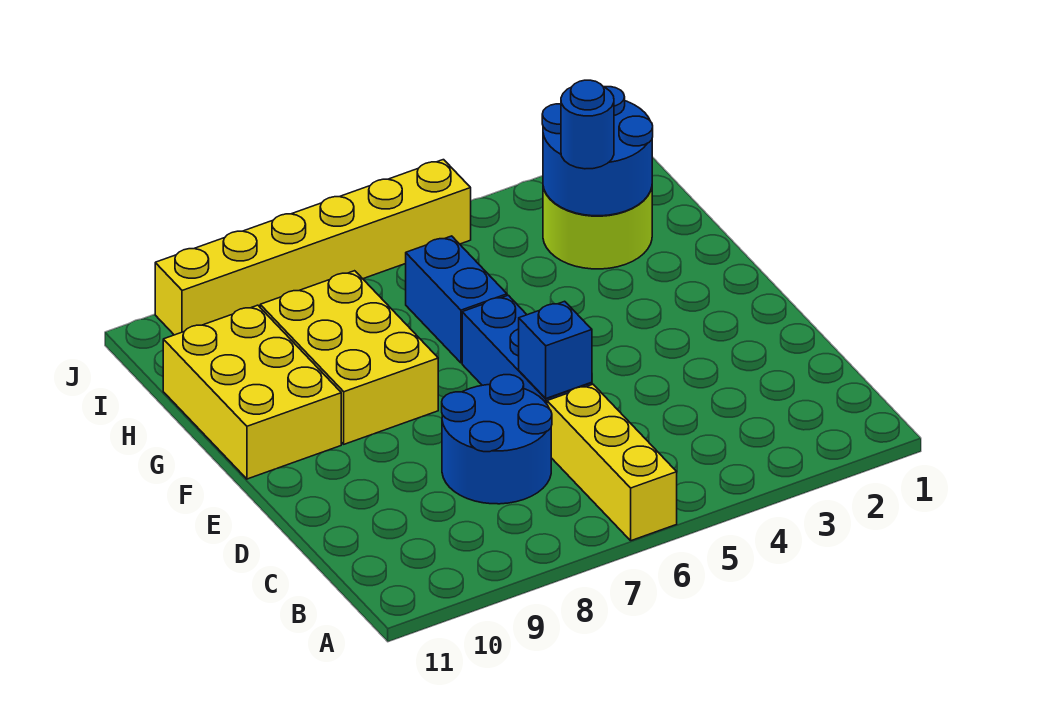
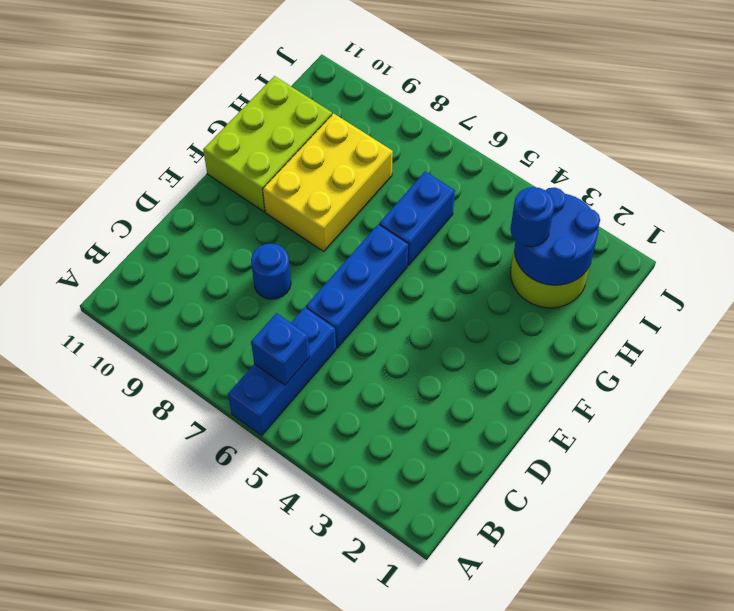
yellow 1x3 brick [547,384,677,541] -> blue 1x3 brick [228,307,336,435]
blue 2x2 round brick [442,375,552,504] -> blue 1x1 round brick [251,244,291,299]
blue 1x1 brick [519,301,592,398] -> blue 1x1 brick moved to [251,313,310,385]
yellow 2x3 brick [163,305,341,479] -> lime 2x3 brick [203,76,332,212]
yellow 1x6 brick [155,160,471,335] -> none

